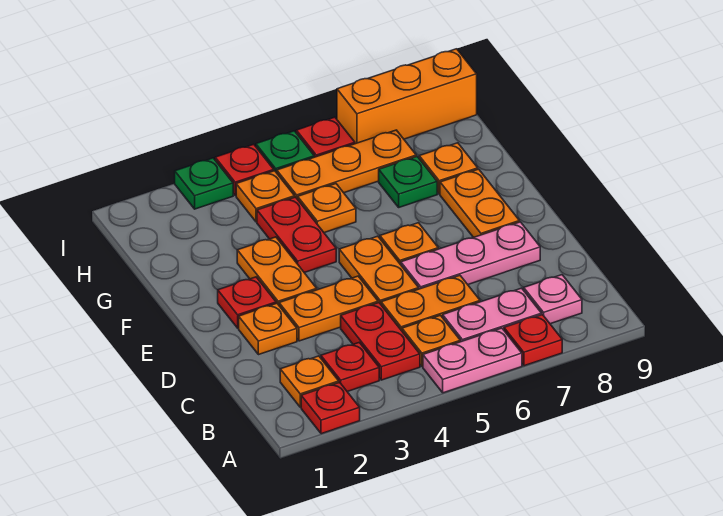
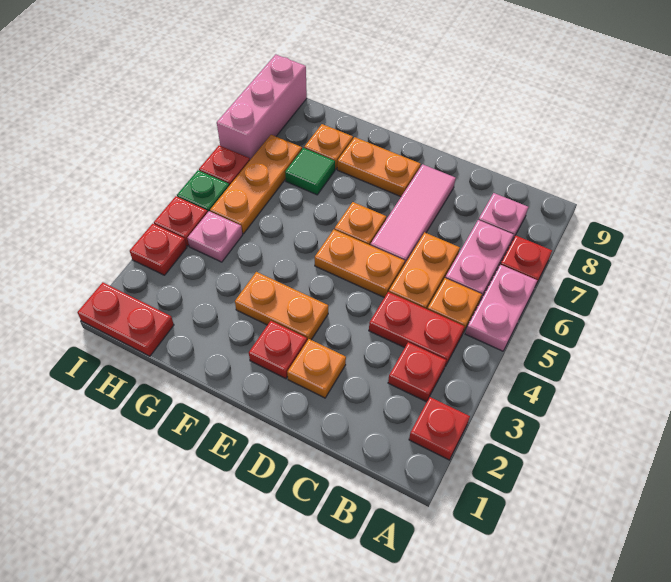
orange 1x1 plate [280,356,339,407] -> none
orange 1x2 plate [279,276,378,341] -> none
pink 1x3 plate [401,222,540,289] -> pink 1x3 tile [370,164,456,265]
red 1x2 plate [257,197,336,273] -> red 1x2 plate moved to [77,282,174,356]
orange 1x1 plate [298,184,356,233] -> none
green 1x1 plate [379,156,437,207] -> green 1x1 tile [285,148,335,195]
orange 1x1 plate [236,171,295,222] -> pink 1x1 plate [188,211,243,262]
green 1x1 plate [175,158,233,209] -> red 1x1 plate [130,224,187,275]
orange 1x3 brick [337,49,477,144] -> pink 1x3 brick [217,54,307,160]

